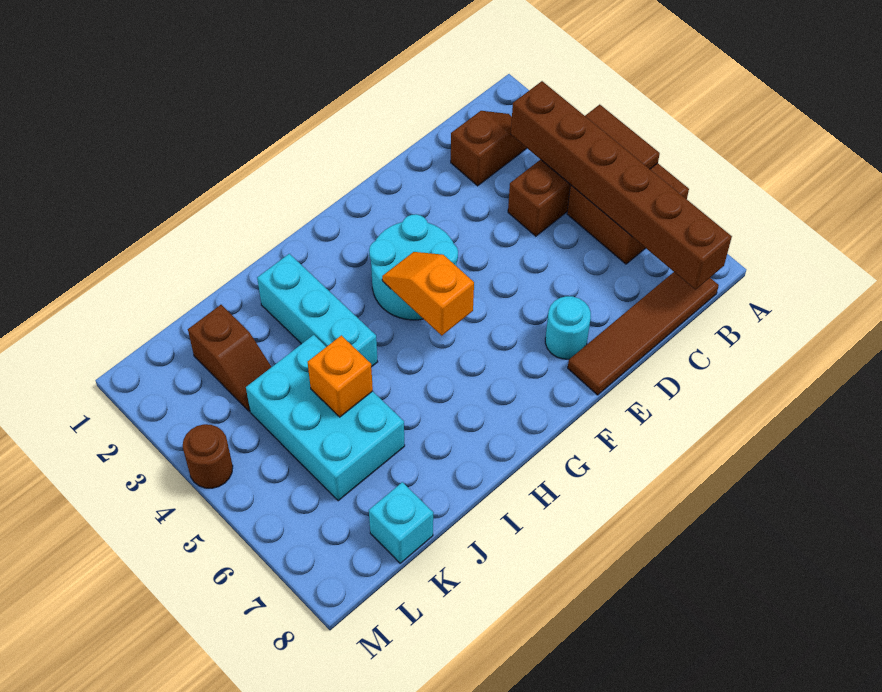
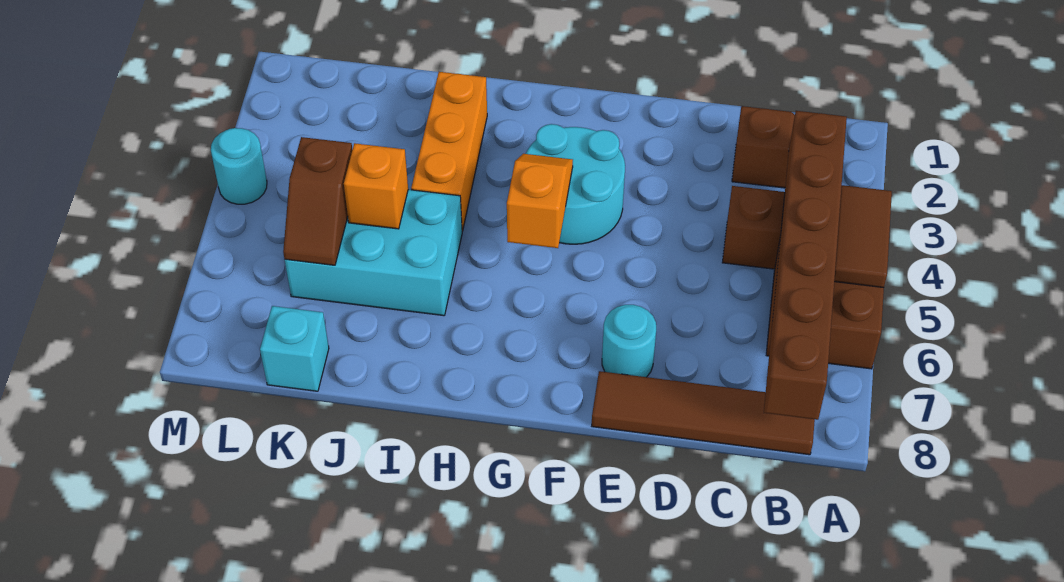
cyan 1x3 brick [257,254,378,367] -> orange 1x3 brick [411,72,487,231]
cyan 2x3 brick [246,335,405,501] -> cyan 2x3 brick turned to [285,190,462,316]
brown 1x2 slope [188,305,271,411] -> brown 1x2 slope moved to [283,137,352,265]
brown 1x1 round brick [183,424,233,488] -> cyan 1x1 round brick [211,128,267,204]

